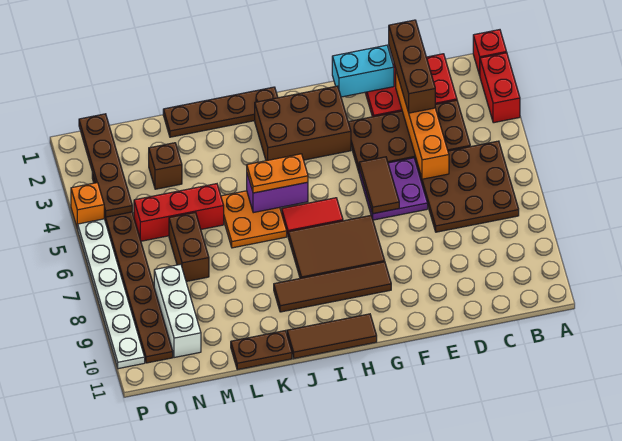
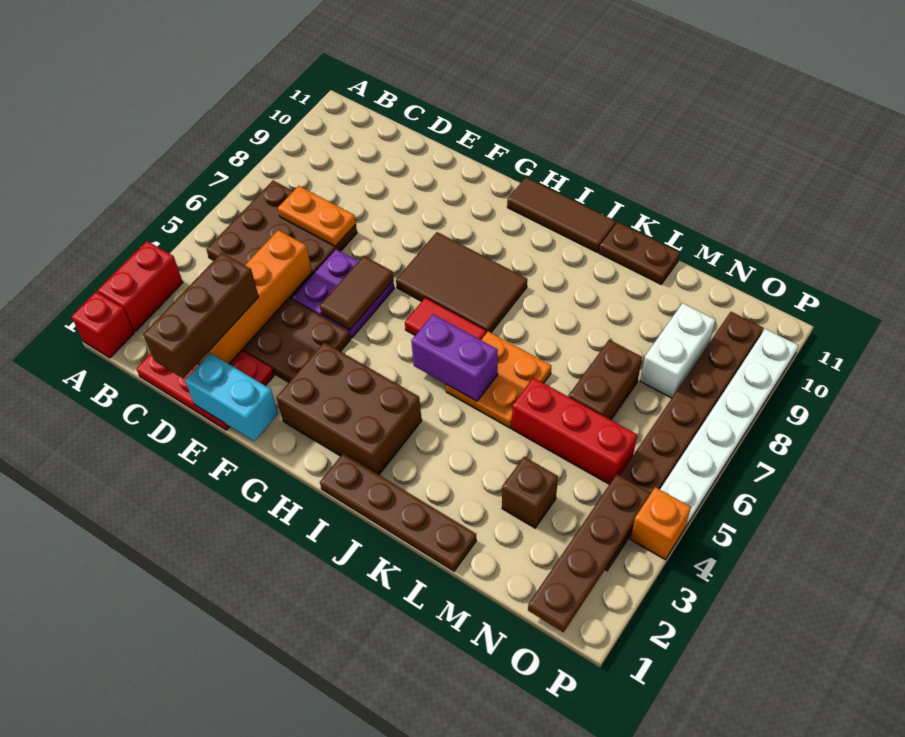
brown 1x4 tile [274,262,391,312] -> none
orange 1x2 plate [247,154,308,193] -> orange 1x2 plate moved to [278,186,356,246]
white 1x3 brick [154,264,201,358] -> white 1x2 brick [640,303,715,398]

